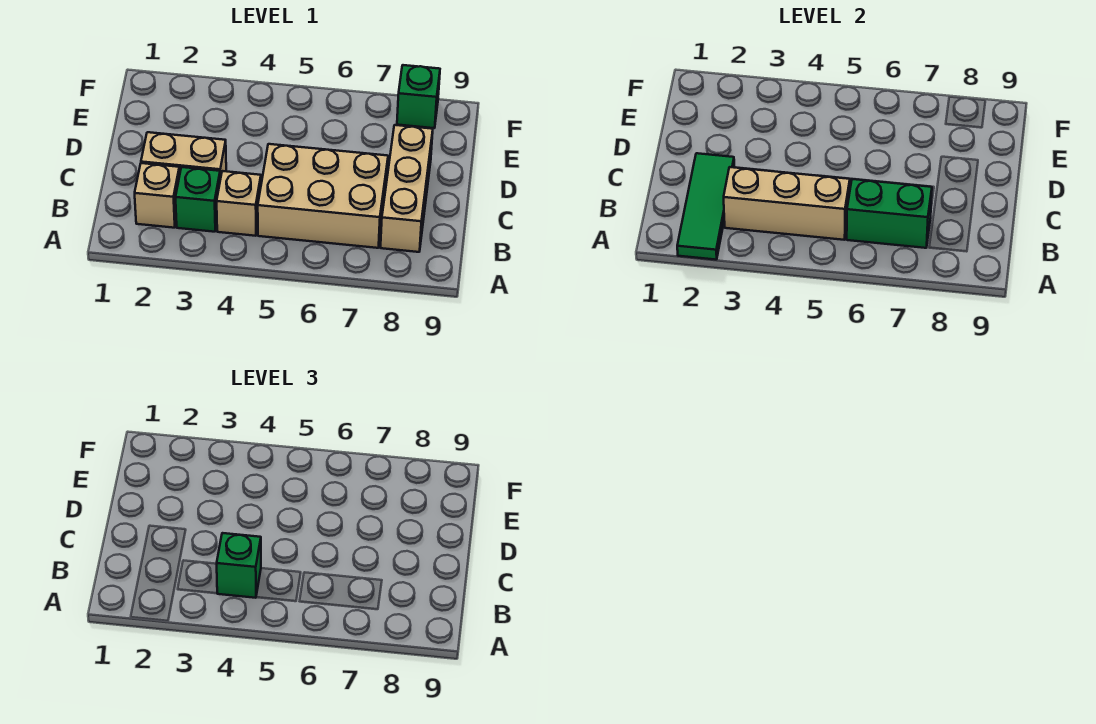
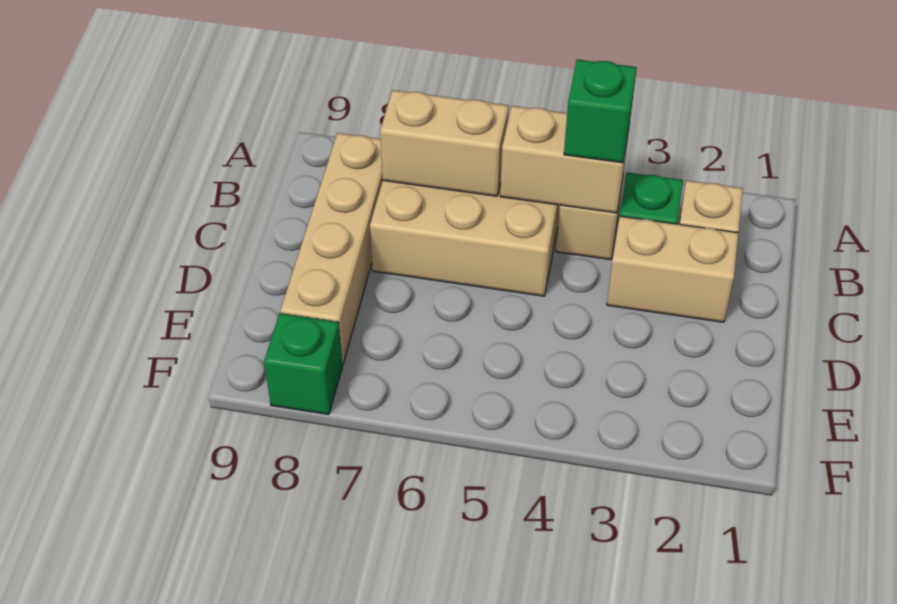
green 1x3 tile [677,153,734,260] -> none
tan 1x3 brick [724,167,850,240] -> tan 1x2 brick [500,106,630,213]
green 1x2 brick [846,179,932,248] -> tan 1x2 brick [380,90,509,196]
tan 1x3 brick [381,125,433,252] -> tan 1x4 brick [280,133,383,364]

